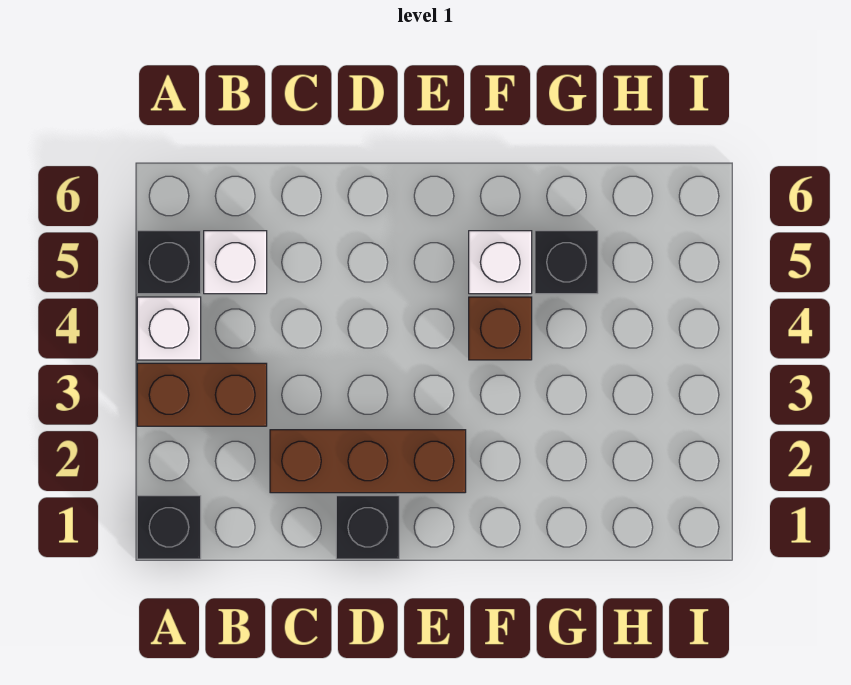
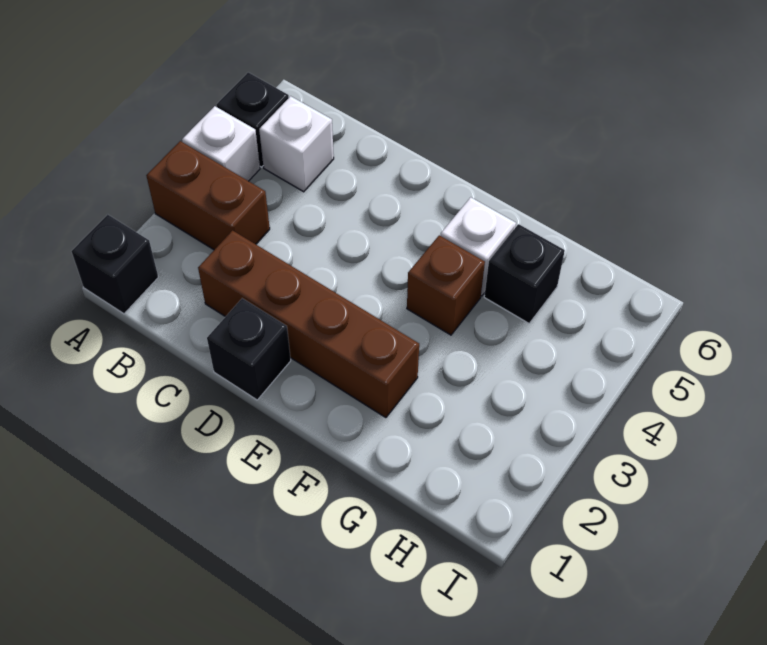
brown 1x3 brick [270,430,466,493] -> brown 1x4 brick [198,230,419,418]

